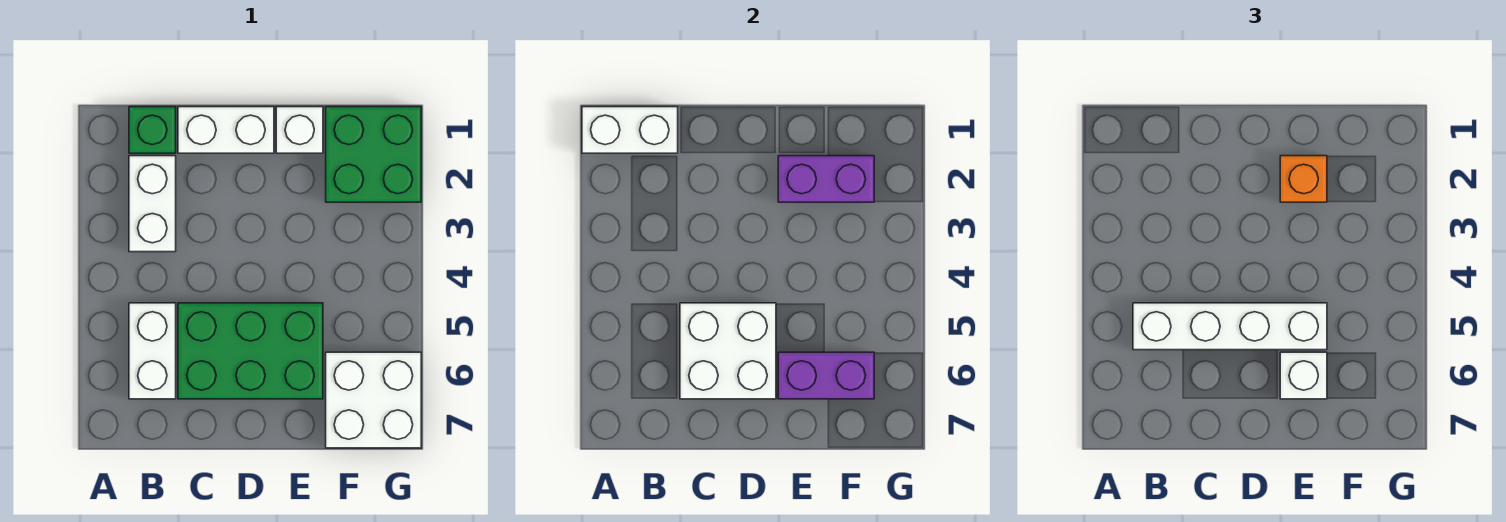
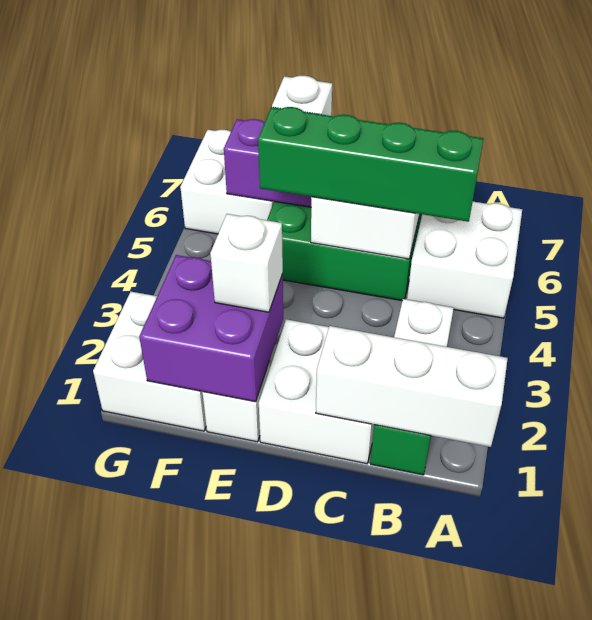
white 1x2 brick [582,107,678,153] -> white 1x3 brick [316,326,508,447]
white 1x2 brick [129,303,176,399] -> white 2x2 brick [407,202,522,318]
white 1x4 brick [1133,303,1327,350] -> green 1x4 brick [258,107,484,222]
white 1x2 brick [178,107,274,153] -> white 2x2 brick [259,319,374,464]
purple 1x2 brick [778,156,874,202] -> purple 2x2 brick [139,255,283,402]
orange 1x1 brick [1280,156,1327,202] -> white 1x1 brick [210,214,283,312]
green 2x2 brick [326,107,421,202] -> white 2x2 brick [93,292,206,431]

